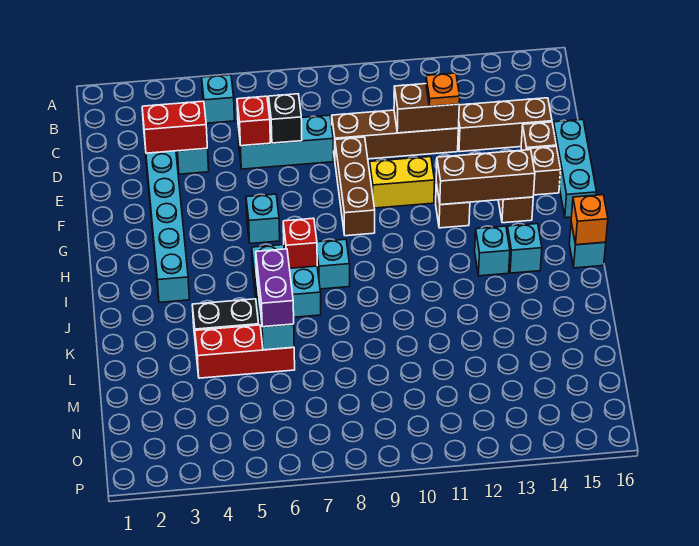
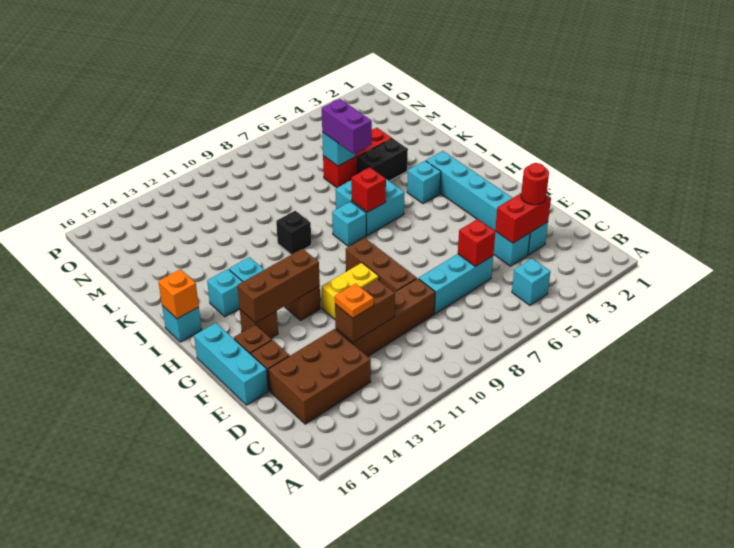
none -> red 1x1 round brick [521,163,549,205]
black 1x1 brick [269,94,302,143] -> black 1x1 brick moved to [276,211,312,255]
brown 1x3 brick [458,98,552,152] -> brown 2x3 brick [269,329,371,424]
cyan 1x1 brick [246,194,280,244] -> cyan 1x1 brick moved to [407,161,441,204]

